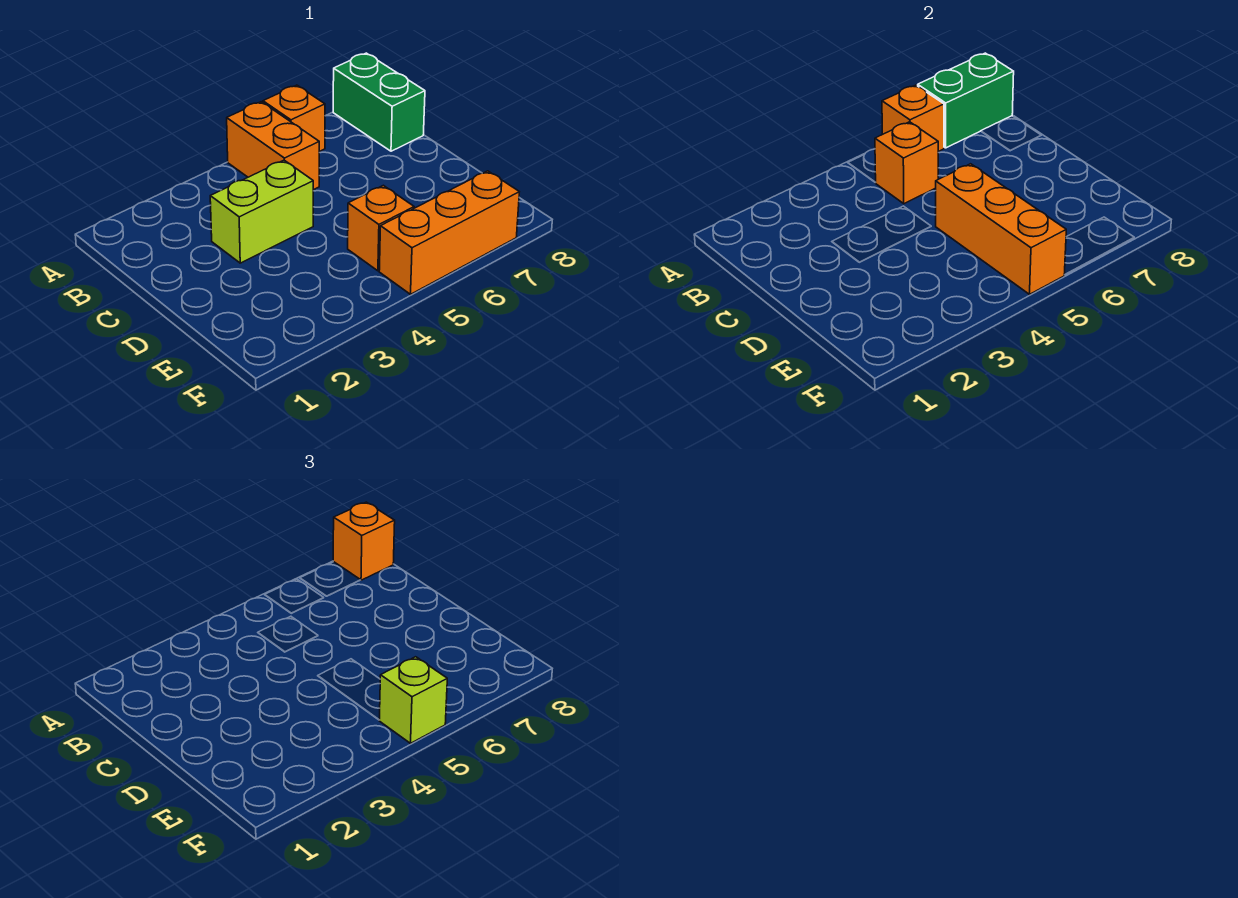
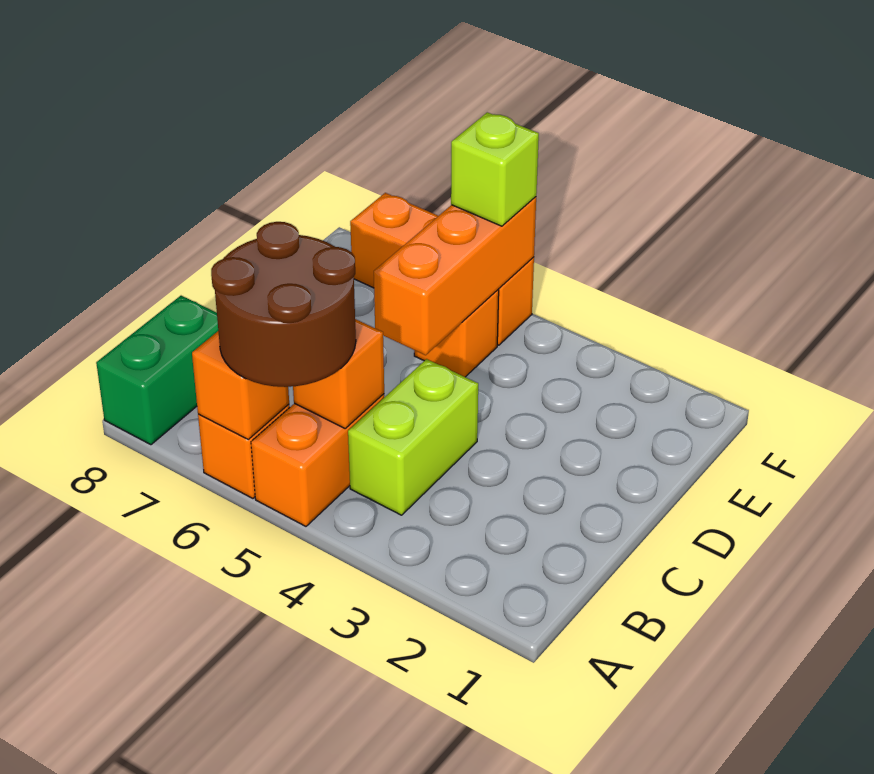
none -> brown 2x2 round brick [211,222,356,387]
green 1x2 brick [918,53,1014,148] -> none
orange 1x1 brick [333,502,395,580] -> none
lime 1x2 brick [210,160,313,263] -> lime 1x2 brick turned to [348,359,478,515]

